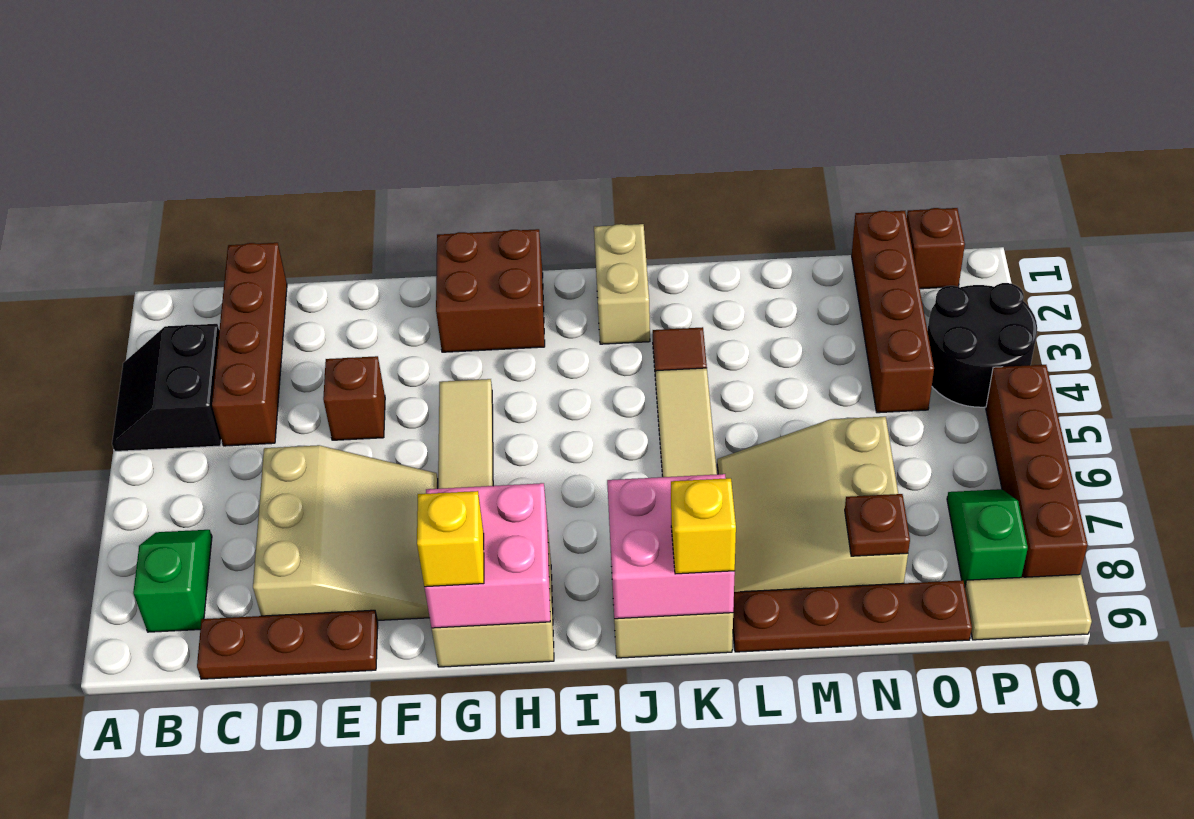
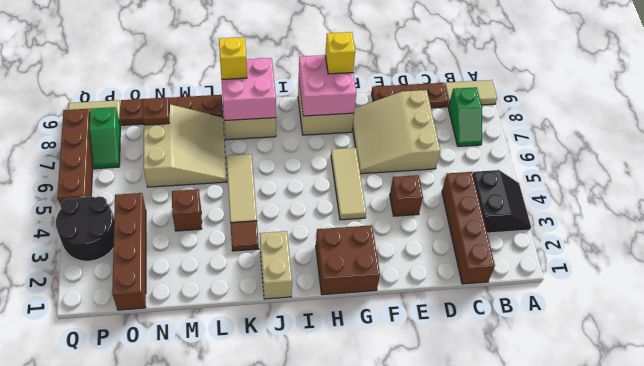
none -> tan 1x2 tile [445,80,497,107]
brown 1x1 brick [907,208,965,289] -> brown 1x1 brick moved to [172,189,202,231]

